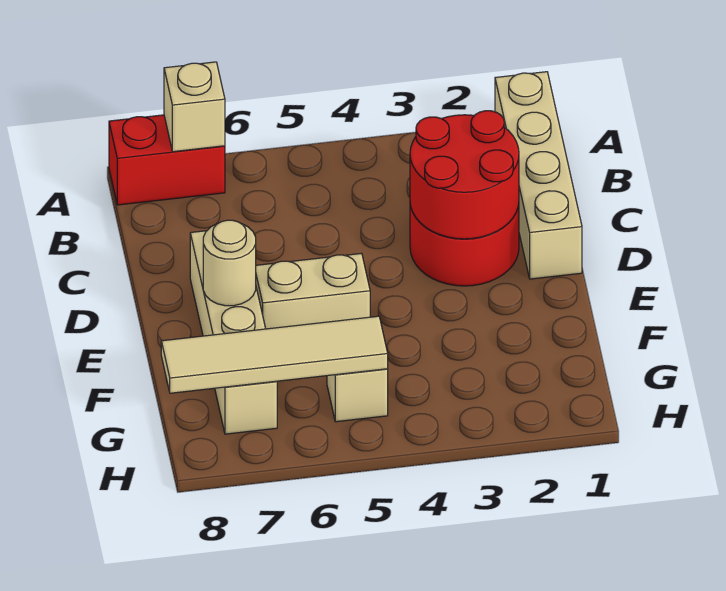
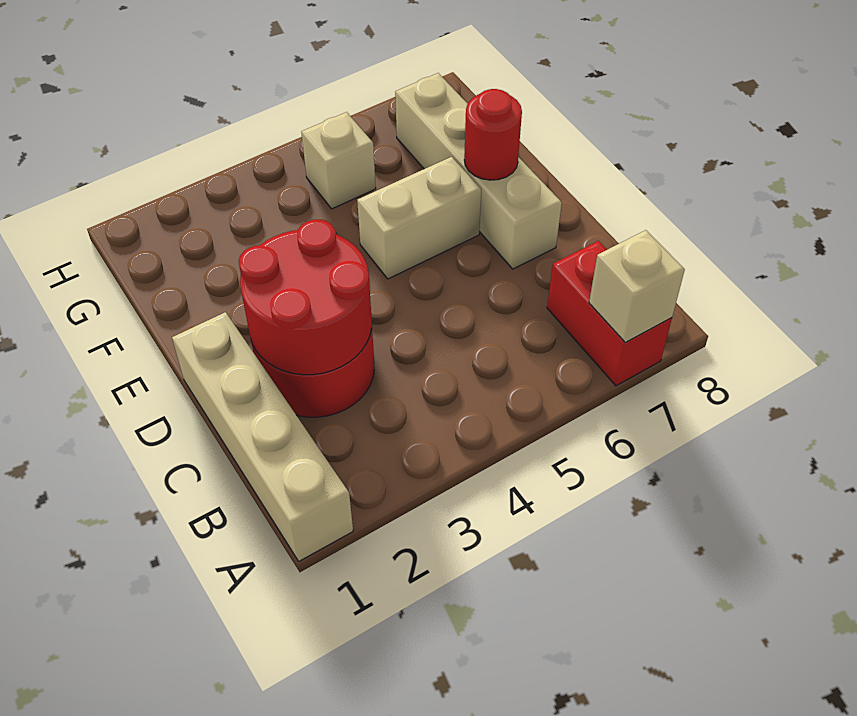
red 1x2 brick [109,115,225,205] -> red 1x2 brick turned to [547,241,672,386]
tan 1x1 round brick [203,220,256,306] -> red 1x1 round brick [464,89,522,180]
tan 1x4 tile [161,316,388,393] -> none

